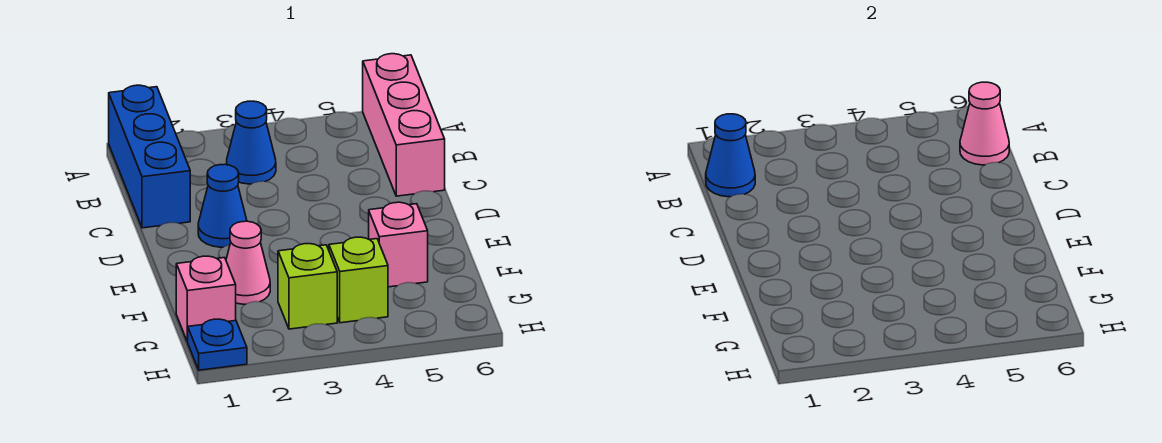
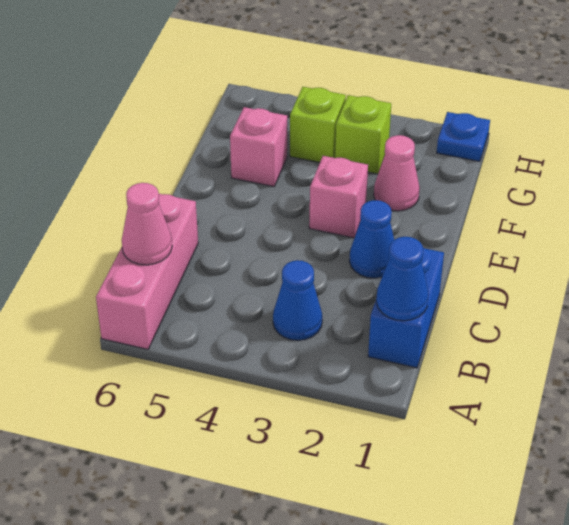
blue 1x3 brick [109,85,190,228] -> blue 1x2 brick [368,248,444,368]
pink 1x1 brick [176,256,236,342] -> pink 1x1 brick moved to [309,156,368,238]

